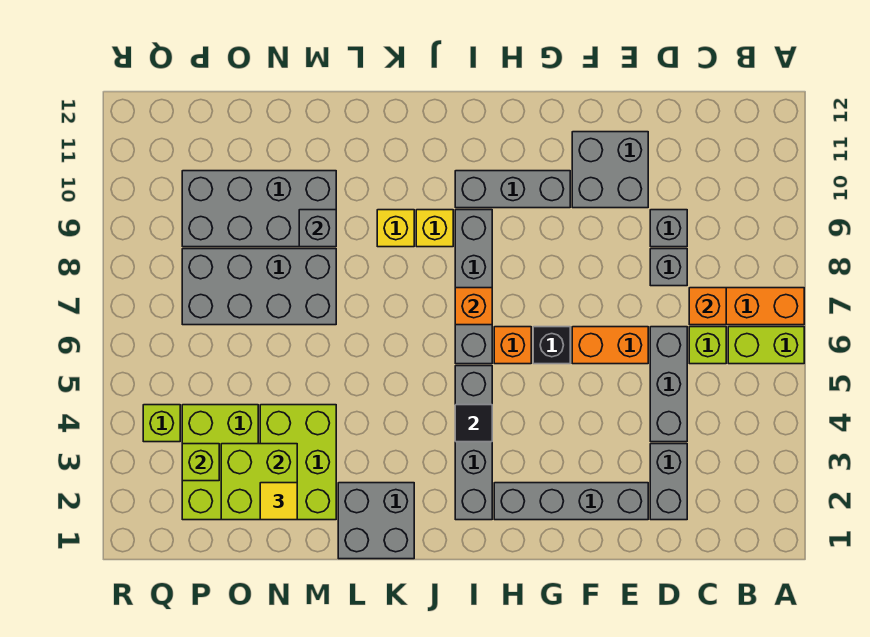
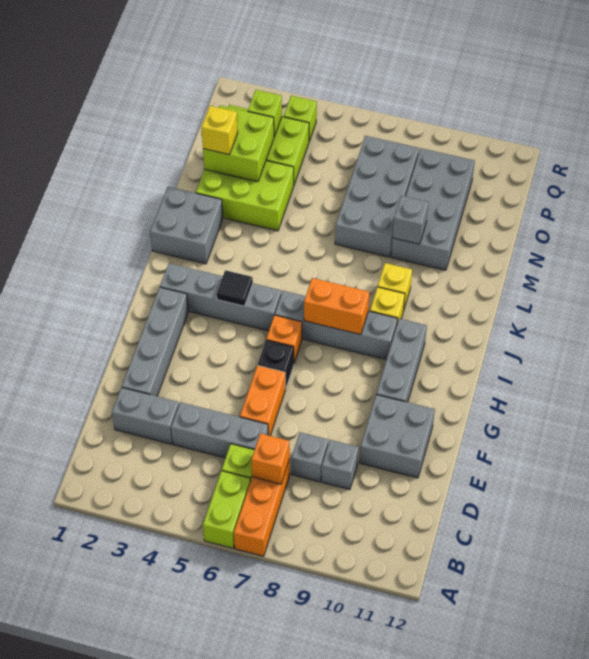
orange 1x1 brick [455,288,492,325] -> orange 1x2 brick [304,278,369,335]
yellow 1x1 tile [260,483,297,520] -> yellow 1x1 brick [202,106,238,155]

